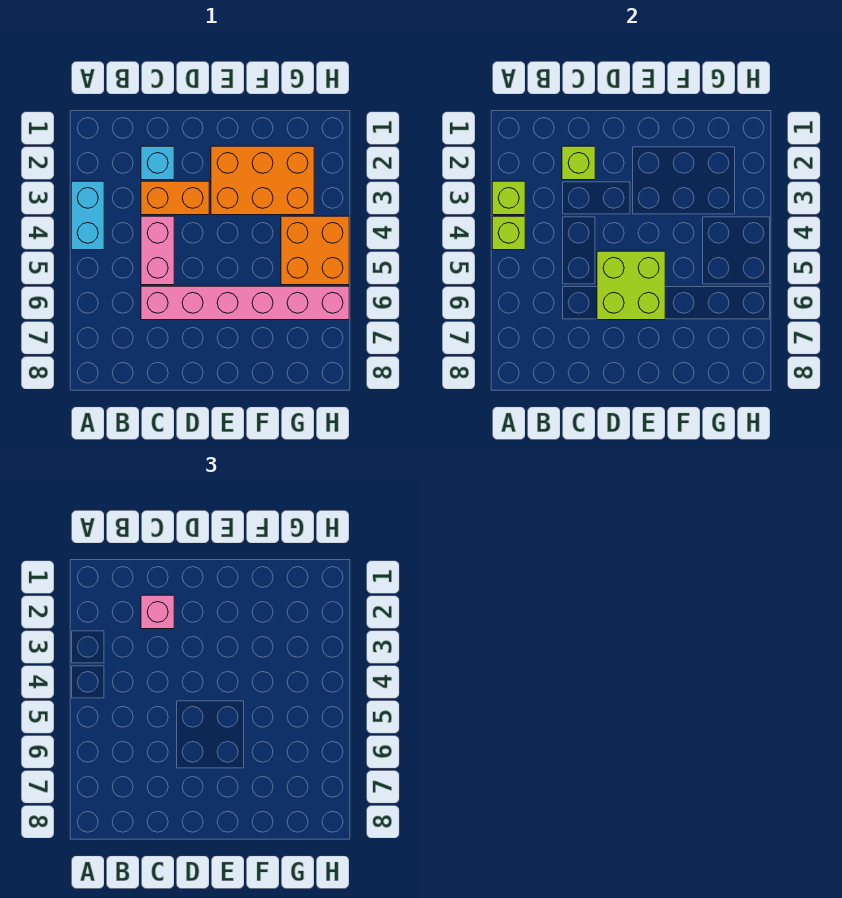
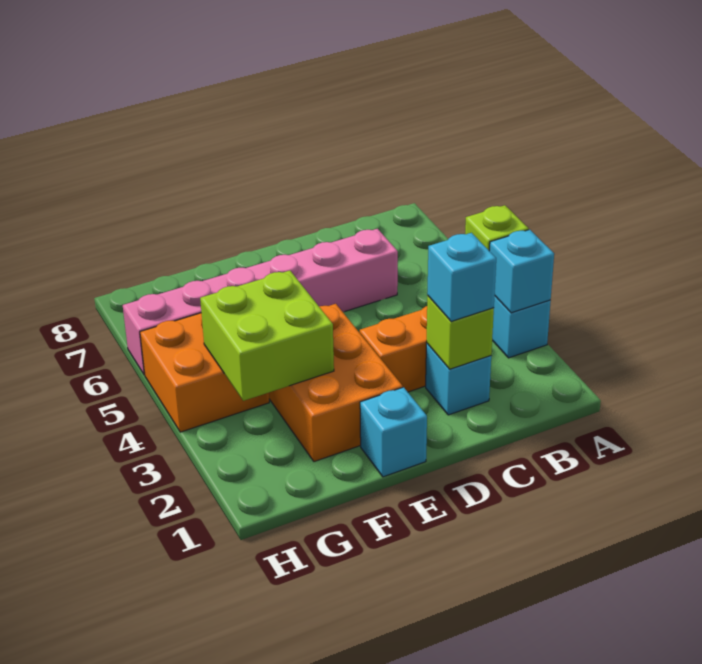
lime 1x1 brick [492,181,525,215] -> cyan 1x1 brick [490,230,554,313]
pink 1x1 brick [141,595,174,629] -> cyan 1x1 brick [427,233,496,322]
pink 1x2 brick [141,216,174,285] -> none
lime 2x2 brick [597,251,665,320] -> lime 2x2 brick moved to [200,270,334,401]
none -> cyan 1x1 brick [360,387,427,477]
orange 2x3 brick [211,146,314,215] -> orange 2x3 brick turned to [269,304,403,462]

